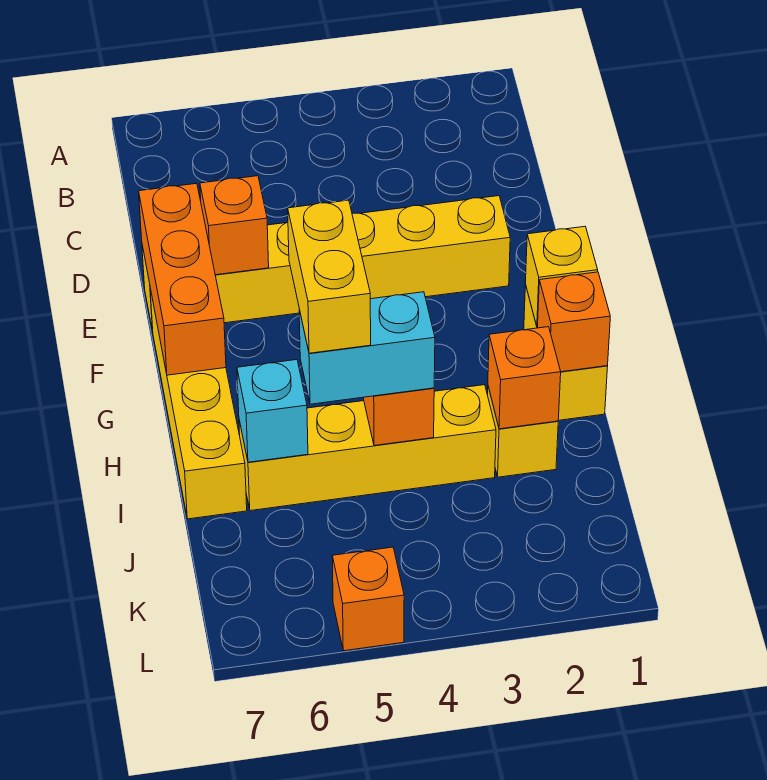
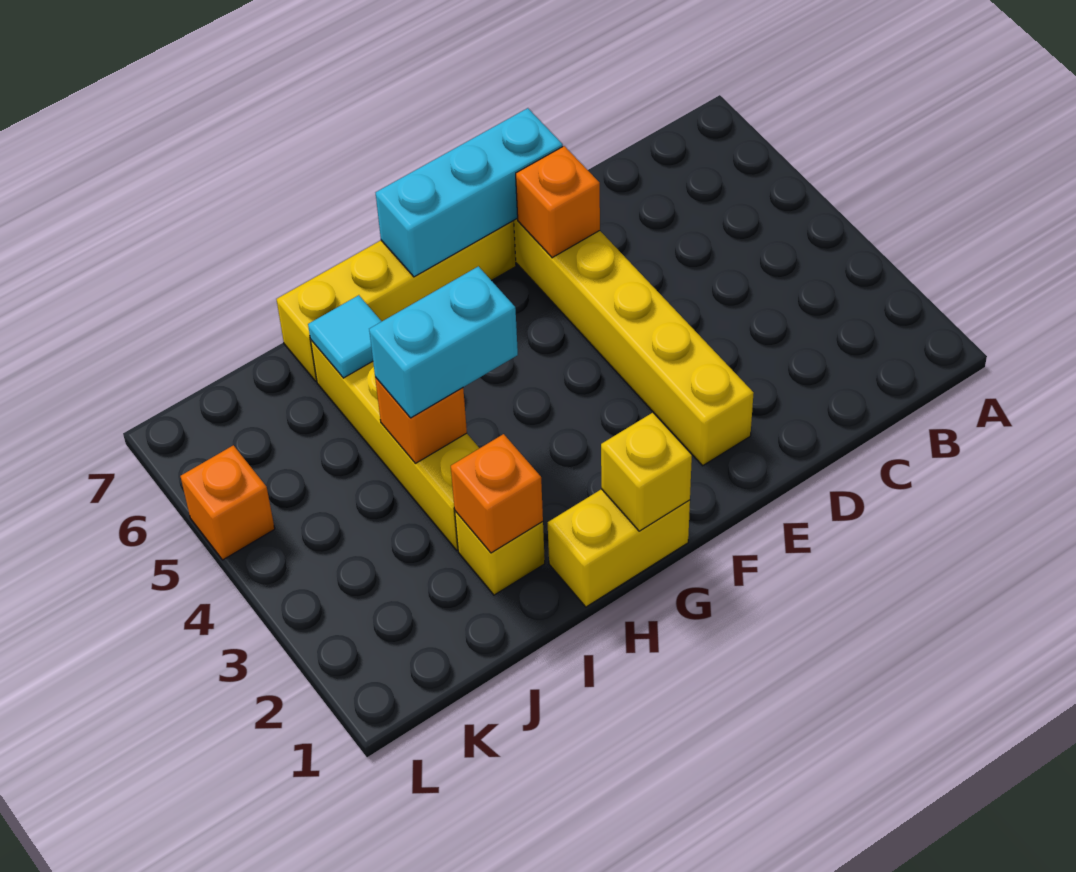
orange 1x3 brick [139,183,226,375] -> cyan 1x3 brick [376,108,563,277]
orange 1x1 brick [537,272,610,372] -> none
yellow 1x2 brick [288,200,371,353] -> none
cyan 1x2 brick [299,292,435,404] -> cyan 1x2 brick turned to [369,266,518,418]
cyan 1x1 brick [237,360,308,462] -> cyan 1x1 tile [308,295,382,378]

